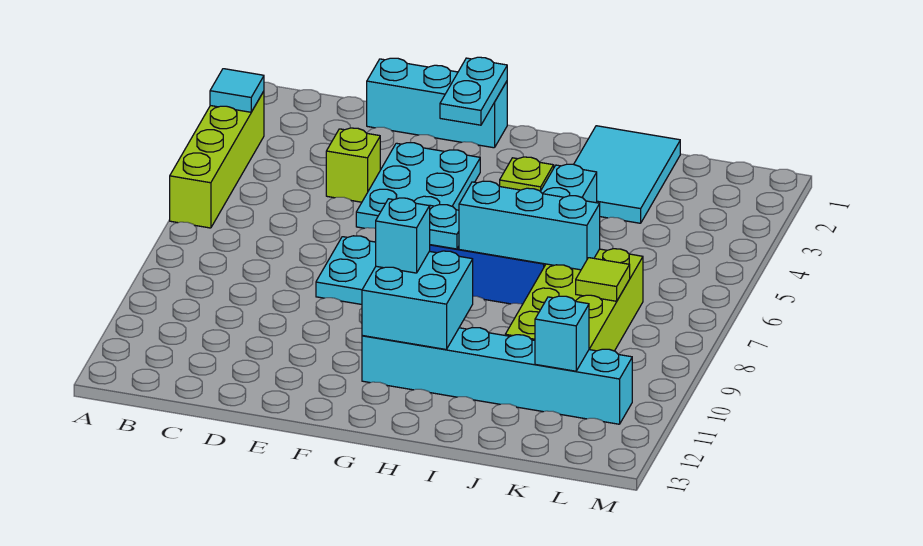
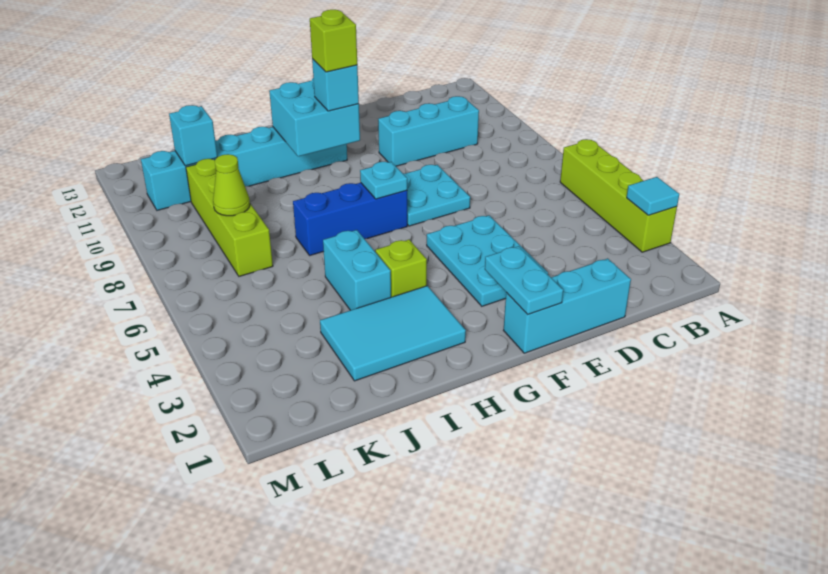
lime 1x1 brick [326,128,380,202] -> lime 1x1 brick moved to [310,10,357,72]
cyan 1x3 brick [459,181,600,270] -> cyan 1x3 brick moved to [378,96,479,166]
cyan 2x3 tile [574,126,680,223] -> cyan 2x3 tile turned to [320,286,466,381]
lime 2x4 brick [505,249,643,351] -> lime 1x4 brick [186,159,273,276]
lime 1x1 tile [576,258,630,301] -> lime 1x1 cone [213,154,250,216]

